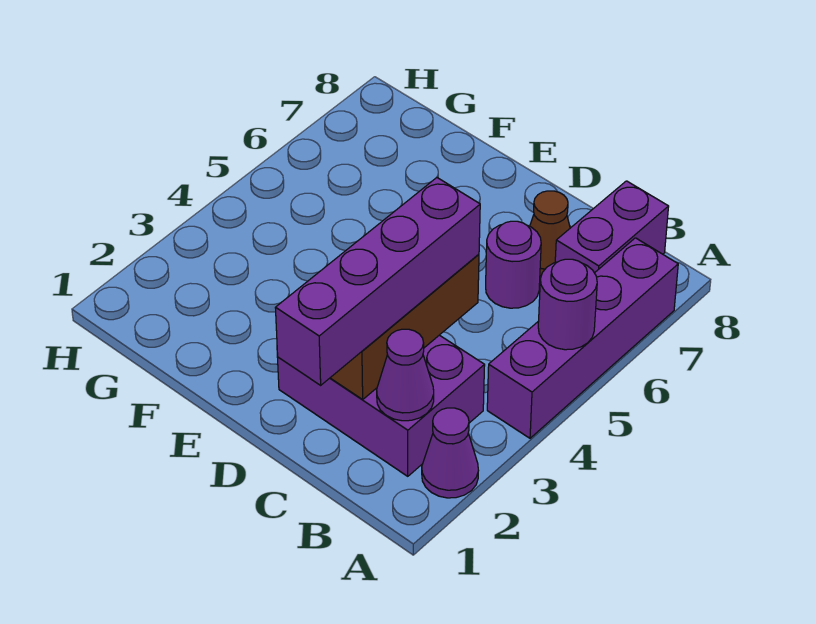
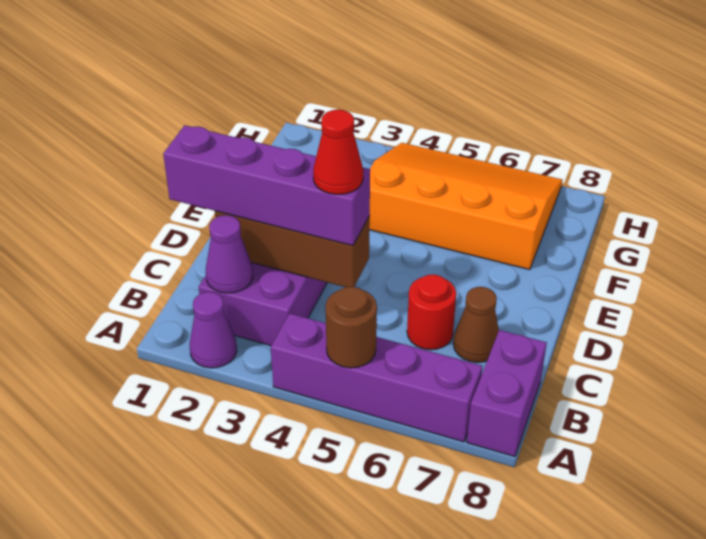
purple 1x1 round brick [538,259,597,350] -> brown 1x1 round brick [325,287,377,368]
purple 1x2 brick [555,181,669,273] -> purple 1x2 brick turned to [467,330,547,457]
none -> red 1x1 cone [313,110,363,194]
purple 1x1 round brick [486,221,541,308] -> red 1x1 round brick [407,274,456,350]
none -> orange 3x4 slope [369,143,562,270]

